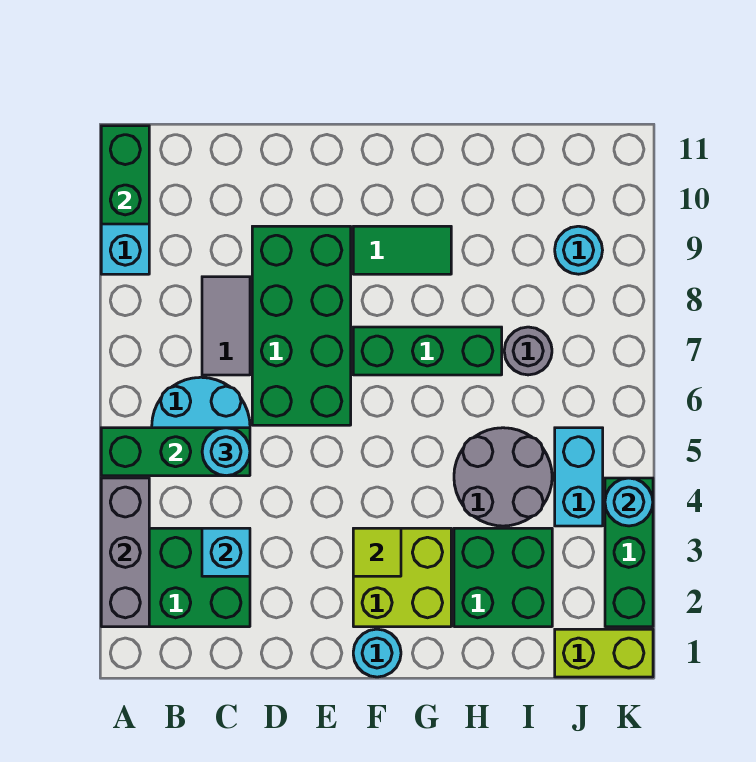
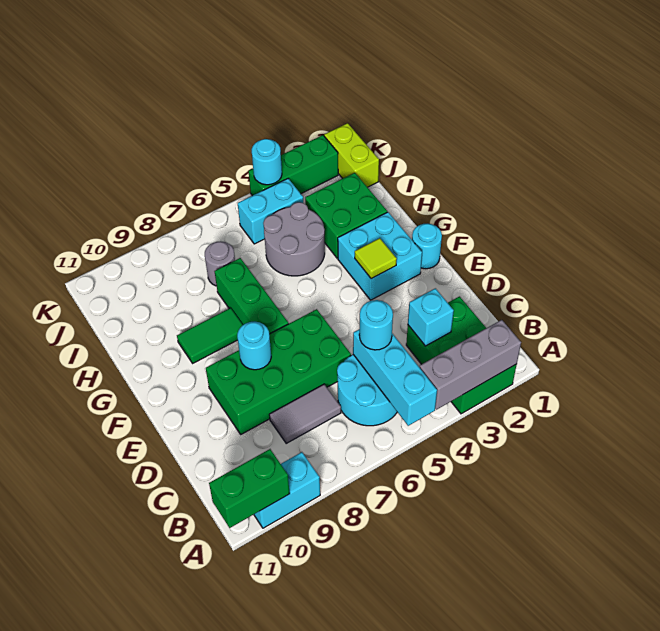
green 1x3 brick [101,428,250,476] -> cyan 1x3 brick [353,329,437,426]
lime 2x2 brick [353,528,451,627] -> cyan 2x2 brick [338,212,422,300]
green 1x2 tile [353,226,451,274] -> green 1x2 tile turned to [177,308,243,363]
cyan 1x1 round brick [555,226,603,274] -> cyan 1x1 round brick moved to [237,322,271,370]

